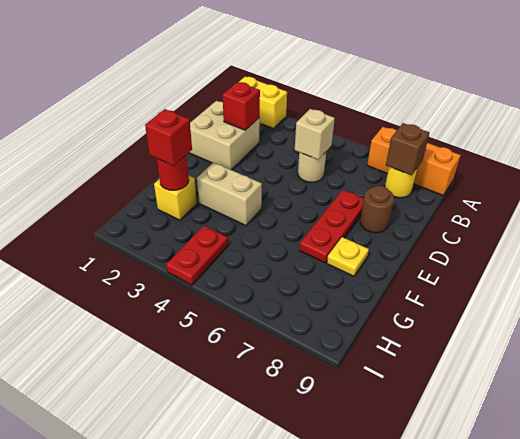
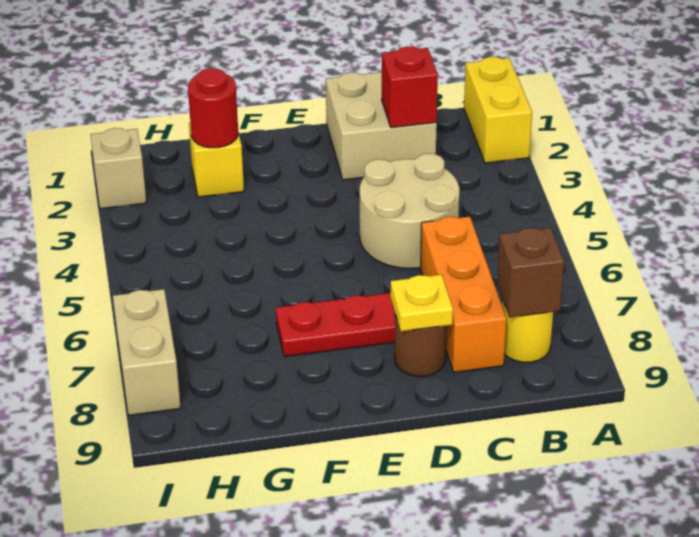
orange 1x3 brick [367,127,461,195] -> orange 1x3 brick moved to [421,217,507,372]
tan 1x1 round brick [298,152,326,182] -> tan 2x2 round brick [360,154,460,268]
tan 1x1 brick [295,109,335,160] -> tan 1x1 brick moved to [90,128,146,209]
tan 1x2 brick [197,162,262,226] -> tan 1x2 brick moved to [113,289,181,415]
yellow 1x1 plate [327,237,369,276] -> yellow 1x1 plate moved to [390,275,453,331]
red 1x1 brick [145,109,192,166] -> none
red 1x2 plate [166,226,228,285] -> none

